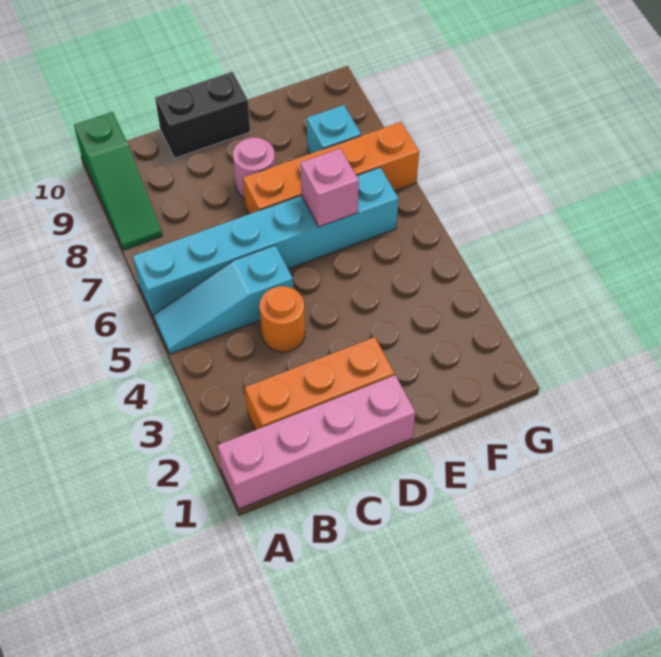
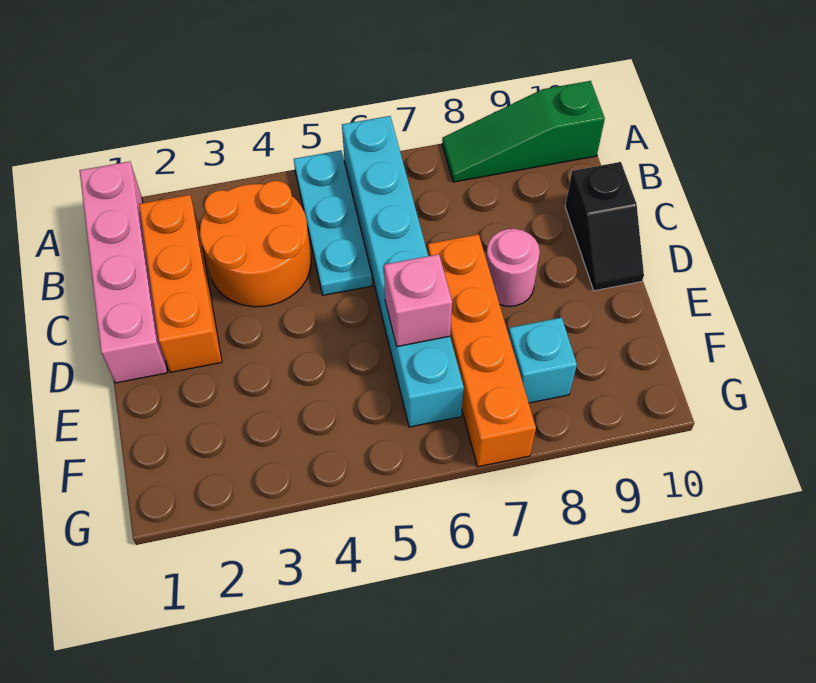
cyan 1x3 slope [153,245,293,354] -> cyan 1x3 plate [294,150,372,295]
orange 1x1 round brick [260,286,305,352] -> orange 2x2 round brick [200,181,311,307]
black 1x2 brick [155,72,250,158] -> black 1x2 slope [565,162,644,291]

